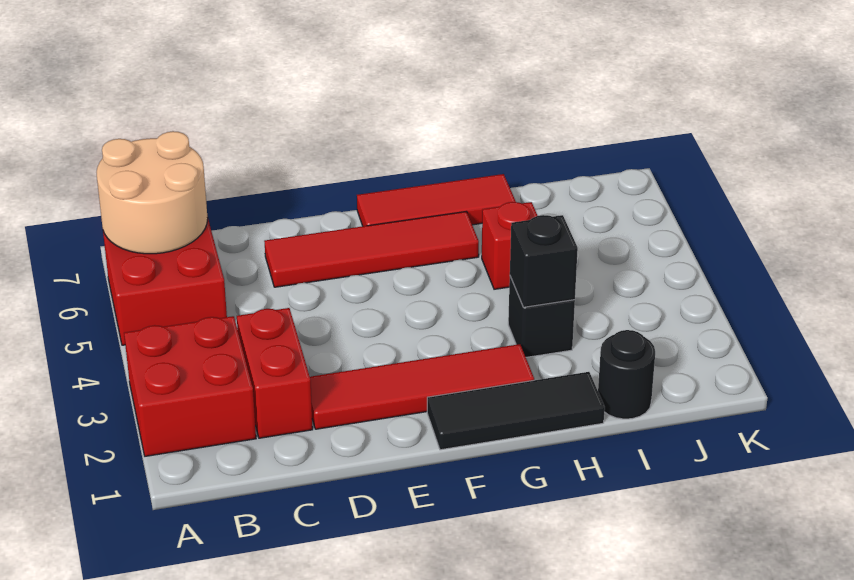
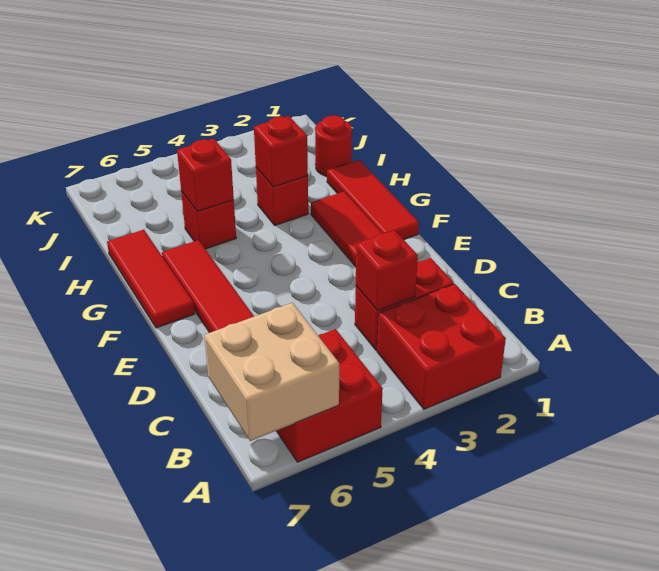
tan 2x2 round brick [96,131,208,254] -> tan 2x2 brick [204,303,339,441]
none -> red 1x1 brick [356,230,418,311]
black 1x3 tile [427,372,605,450] -> red 1x3 tile [327,160,419,240]
black 1x1 brick [508,277,575,357] -> red 1x1 brick [256,167,308,225]
black 1x1 brick [510,215,578,307] -> red 1x1 brick [254,116,308,187]
none -> red 1x1 brick [177,139,234,212]
black 1x1 round brick [598,330,655,419] -> red 1x1 round brick [315,115,352,176]

